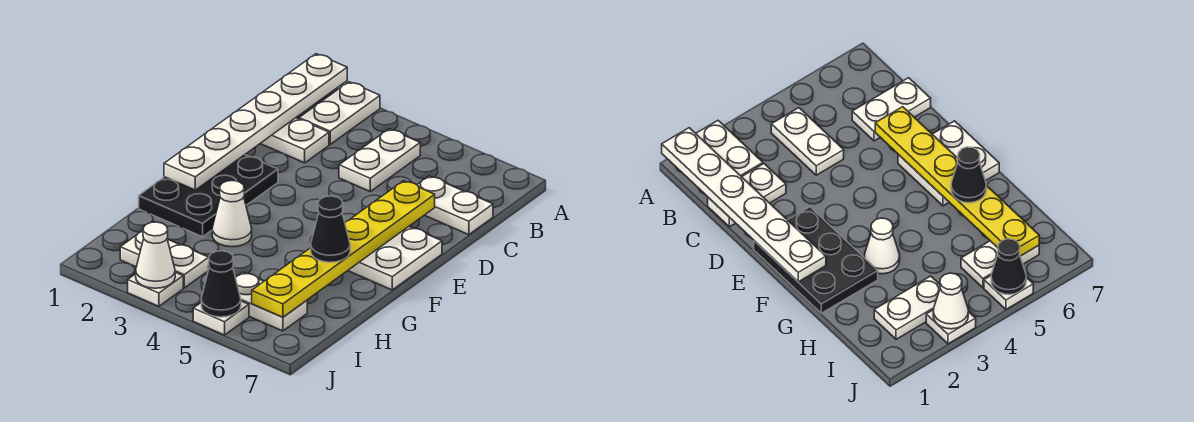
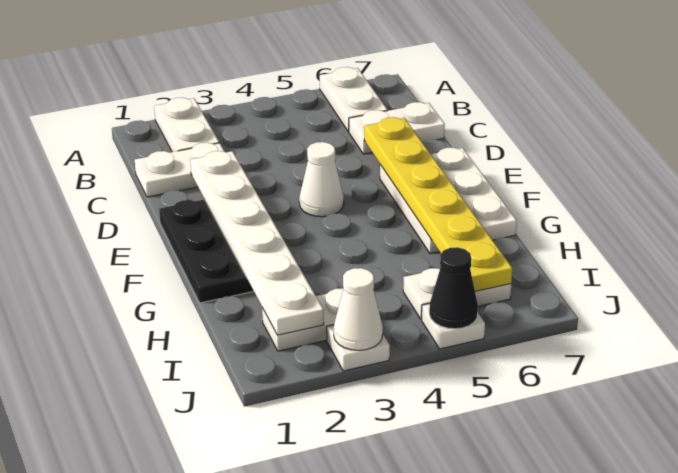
white 1x6 plate [164,54,347,190] -> white 1x6 plate moved to [191,151,324,335]
white 1x2 plate [339,129,420,191] -> white 1x2 plate moved to [320,67,387,132]
white 2x2 plate [348,227,442,290] -> white 2x3 plate [380,148,517,254]
white 1x1 cone [212,181,252,247] -> white 1x1 cone moved to [299,142,344,217]
black 1x1 cone [311,196,350,262] -> none

